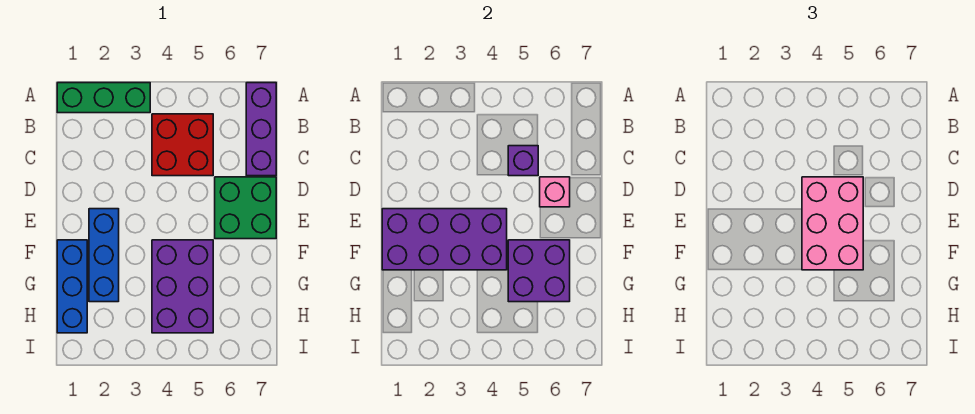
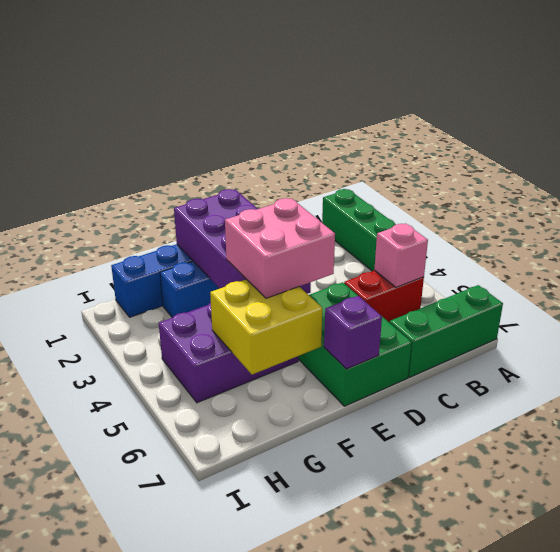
purple 1x3 brick [246,83,276,176] -> green 1x3 brick [390,285,503,378]
red 2x2 brick [152,114,213,176] -> red 1x2 brick [344,270,424,323]
purple 1x1 brick [508,146,538,176] -> purple 1x1 brick moved to [324,296,382,369]
pink 2x3 brick [802,177,863,270] -> pink 2x2 brick [225,198,335,298]
green 2x2 brick [215,177,276,239] -> green 2x3 brick [299,282,412,406]
pink 1x1 brick [540,177,570,207] -> pink 1x1 brick moved to [374,223,428,287]
purple 2x2 brick [508,240,570,302] -> yellow 2x2 brick [210,279,322,375]

